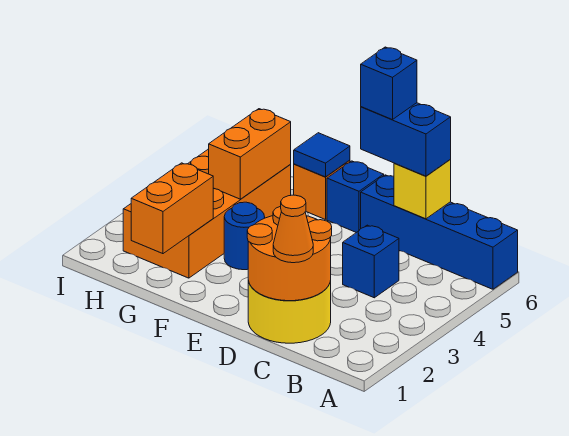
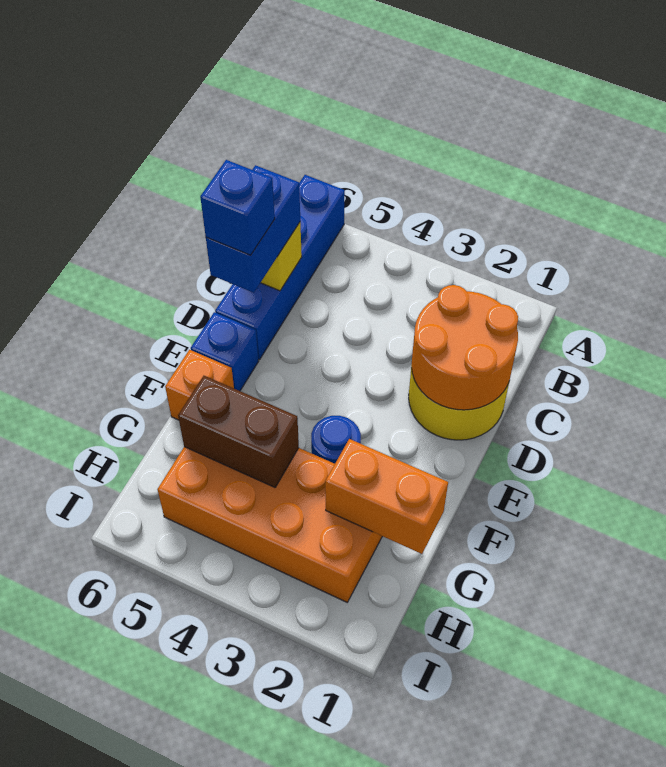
orange 1x1 cone [273,195,313,263] -> none
blue 1x1 brick [343,225,399,298] -> none
blue 1x1 tile [294,133,350,177] -> none
orange 1x2 brick [209,109,291,199] -> brown 1x2 brick [178,376,299,487]

